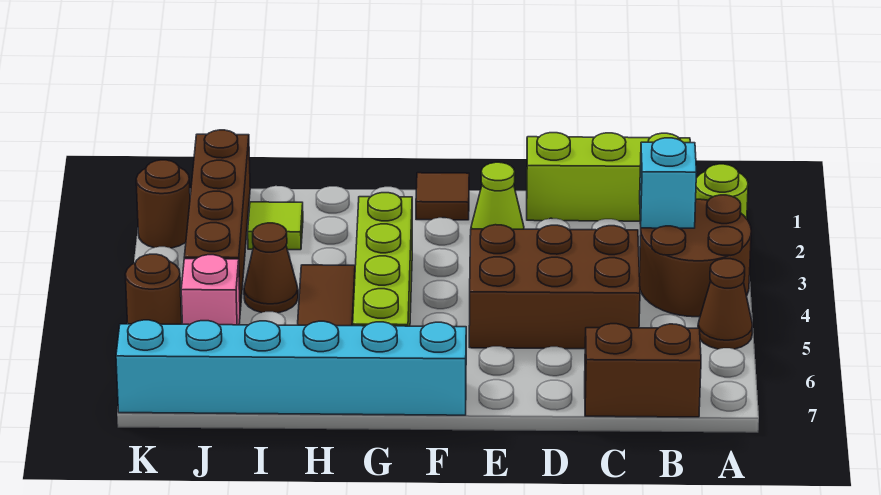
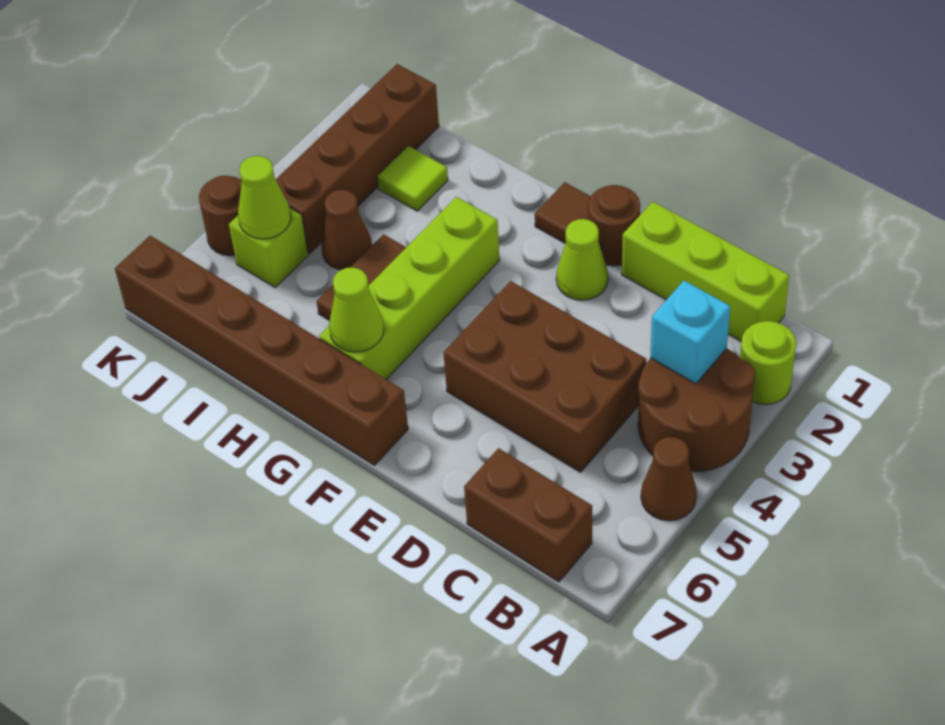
cyan 1x6 brick [116,320,466,415] -> brown 1x6 brick [115,236,408,465]
none -> lime 1x1 cone [329,268,384,352]
pink 1x1 brick [181,255,240,325] -> lime 1x1 brick [229,208,308,287]
none -> lime 1x1 cone [238,156,291,239]
brown 1x1 round brick [136,160,190,248] -> brown 1x1 round brick moved to [588,185,640,266]

